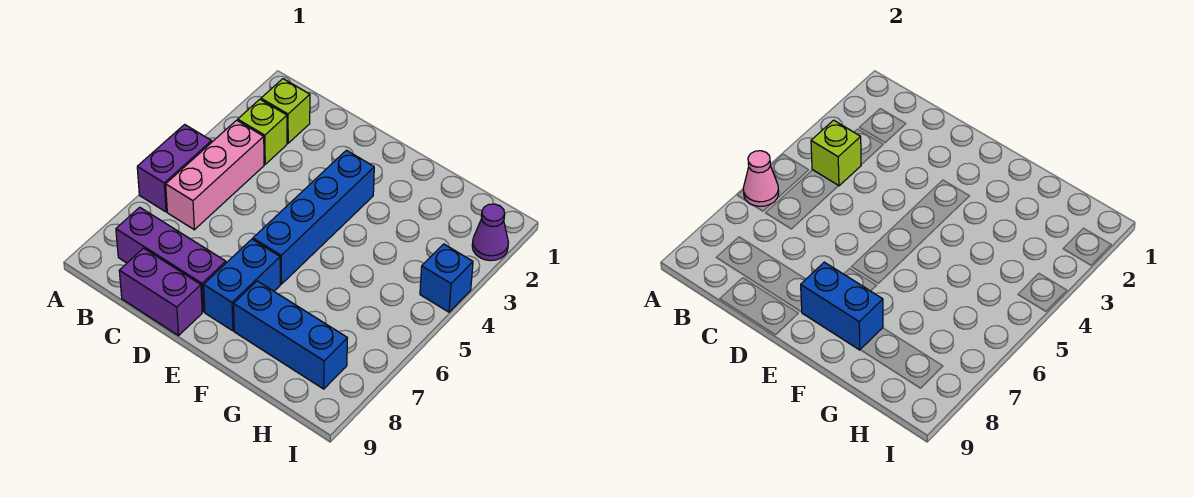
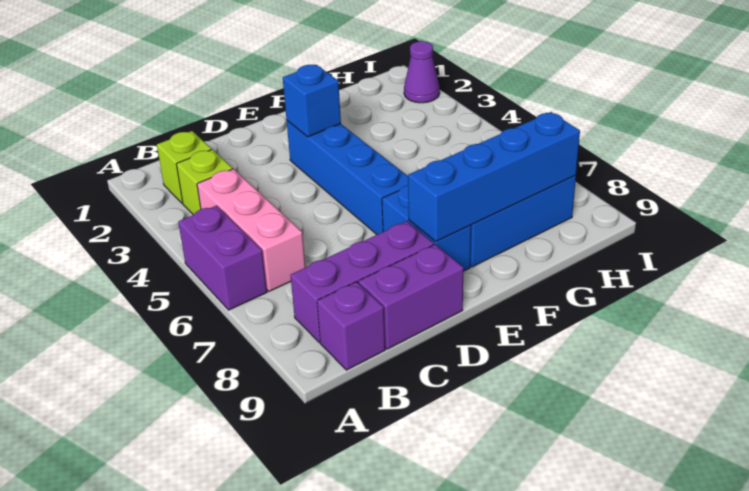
pink 1x1 cone [743,151,779,206] -> none
lime 1x1 brick [811,120,861,186] -> none
none -> purple 1x1 brick [317,282,385,370]
blue 1x2 brick [801,262,883,350] -> blue 1x4 brick [408,112,580,242]
blue 1x1 brick [420,244,473,312] -> blue 1x1 brick moved to [283,65,341,137]

